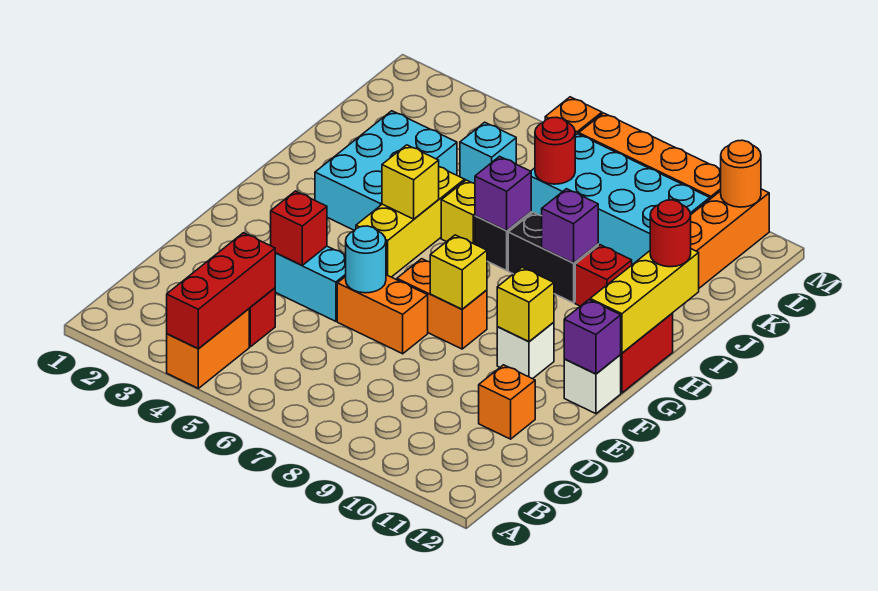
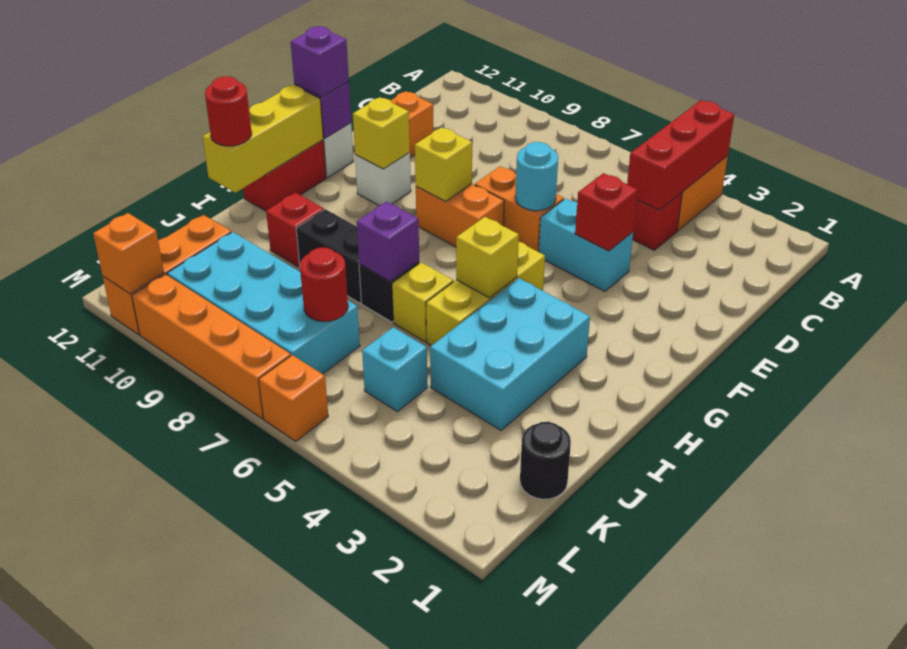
purple 1x1 brick [542,189,598,263] -> purple 1x1 brick moved to [291,26,349,97]
none -> black 1x1 round brick [520,422,571,499]
orange 1x1 round brick [721,140,761,207] -> orange 1x1 brick [93,213,164,294]

